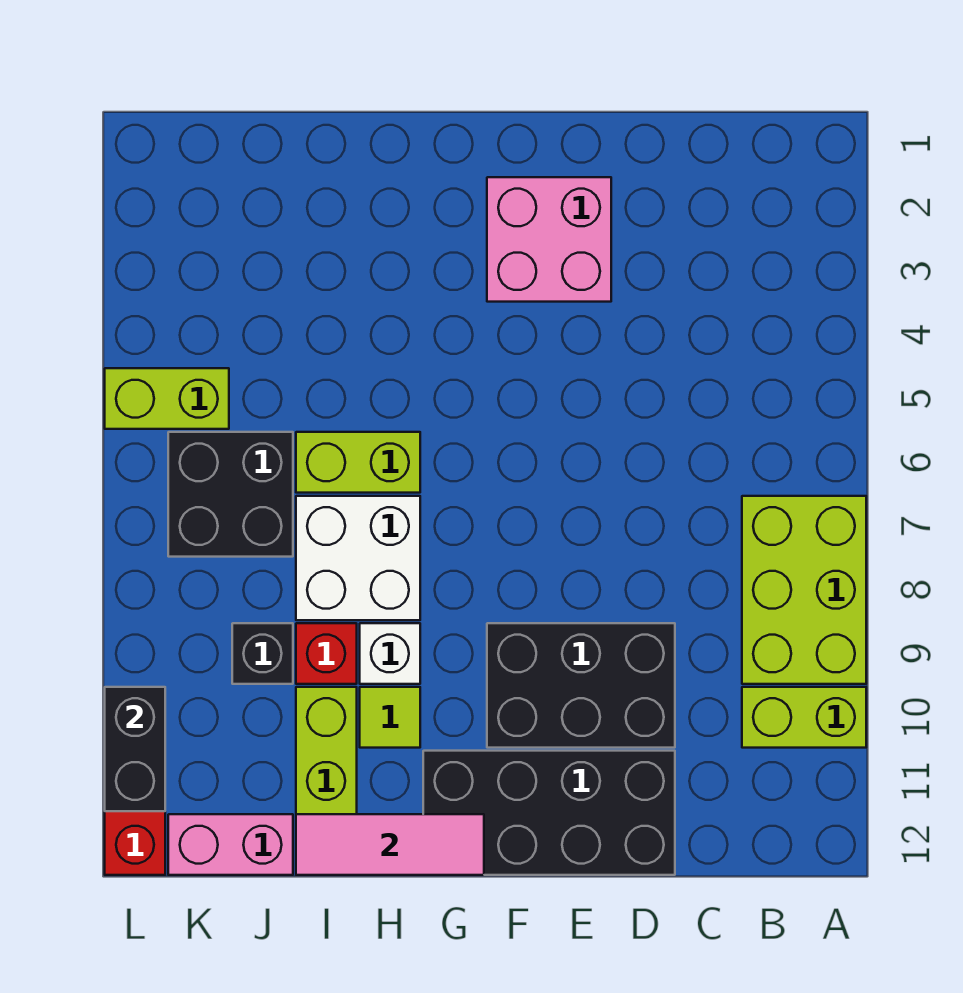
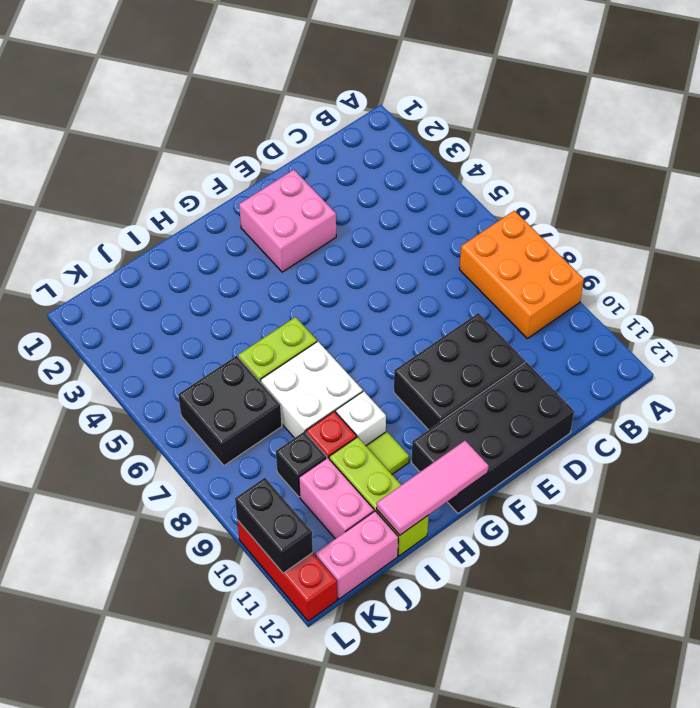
lime 2x3 brick [742,496,866,684] -> orange 2x3 brick [459,211,584,339]
lime 1x2 brick [742,687,866,748] -> none
none -> pink 1x2 brick [299,458,374,539]
lime 1x2 brick [105,368,229,429] -> none

